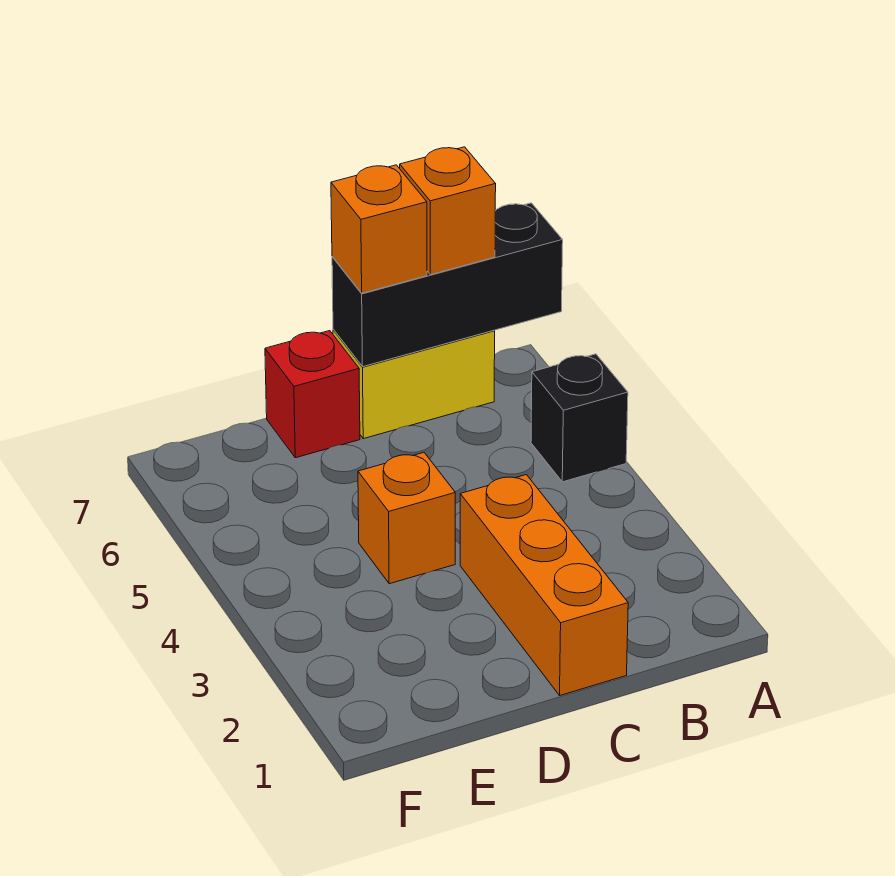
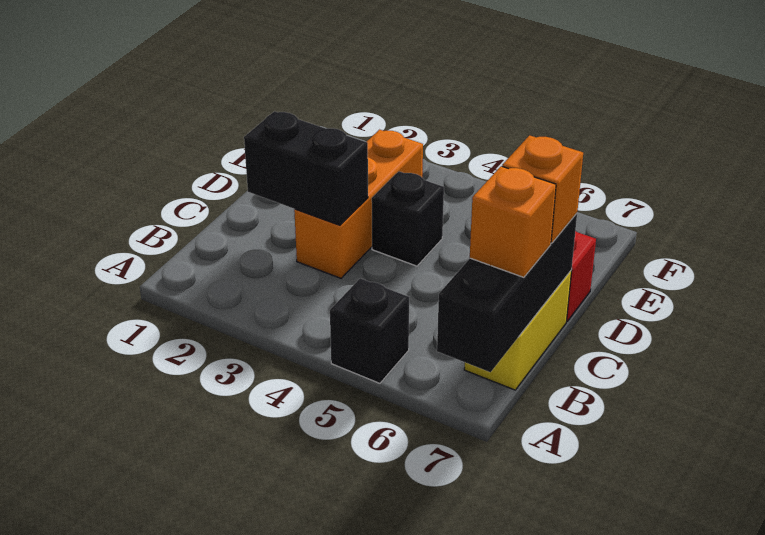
orange 1x3 brick [460,475,628,695] -> orange 1x3 brick turned to [294,130,423,278]
none -> black 1x2 brick [244,111,368,225]
orange 1x1 brick [358,453,455,584] -> black 1x1 brick [372,171,444,266]

